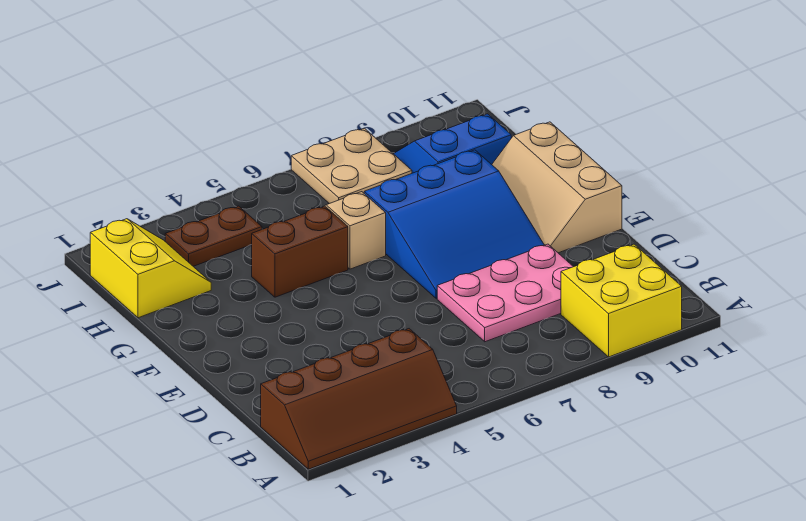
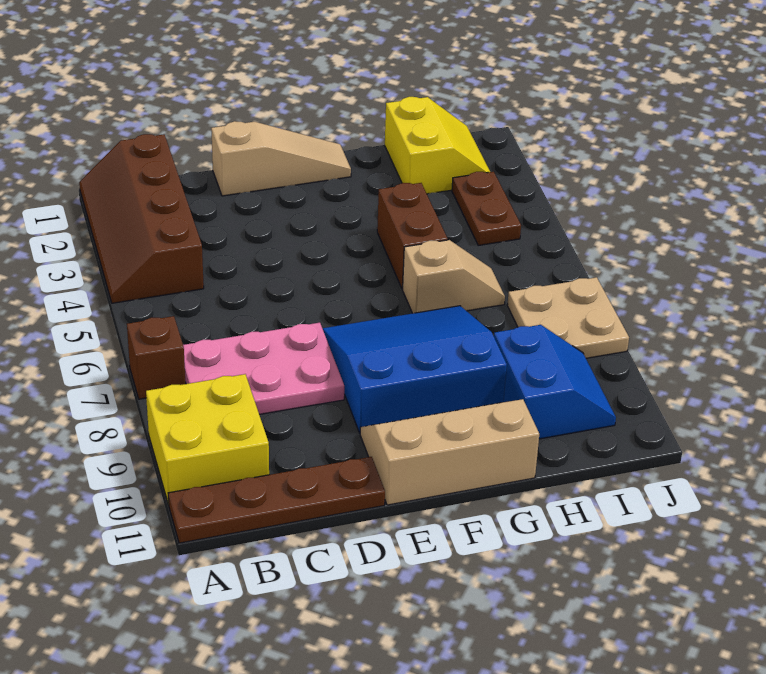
none -> brown 1x1 brick [127,316,185,399]
none -> brown 1x4 plate [168,457,385,543]
pink 2x3 plate [437,244,573,342] -> pink 2x3 plate turned to [183,323,344,414]
none -> tan 1x3 slope [211,121,351,196]
blue 3x3 slope [364,150,544,298] -> blue 3x3 slope turned to [323,306,507,433]
yellow 2x2 slope [90,219,211,318] -> yellow 2x2 slope turned to [385,97,490,194]

